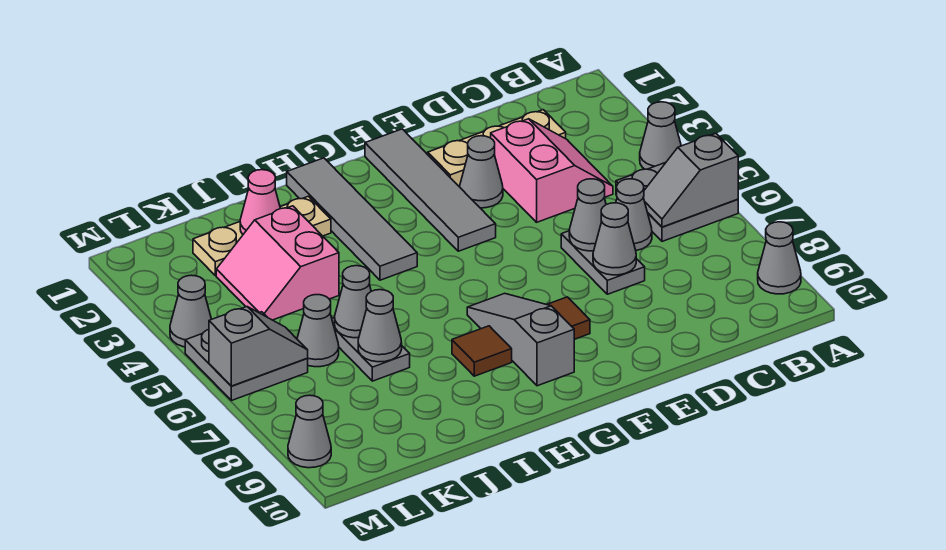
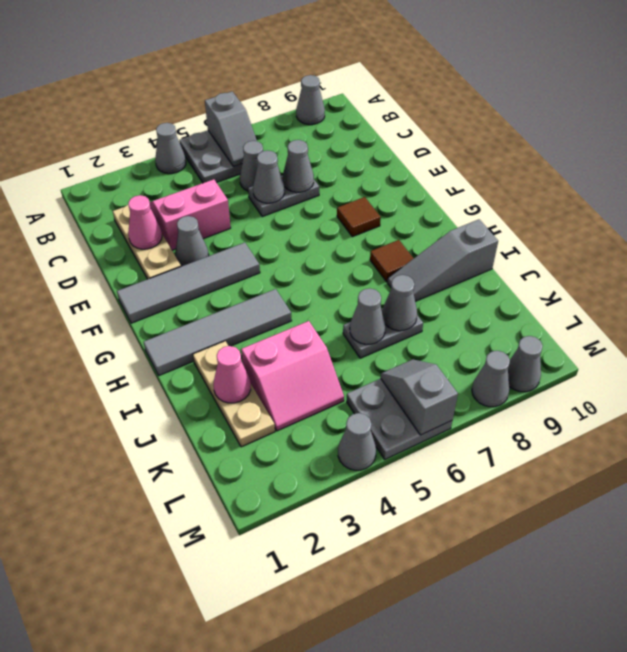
none -> pink 1x1 cone [128,195,162,249]
grey 1x3 slope [467,293,575,386] -> grey 1x3 slope moved to [387,219,498,301]
grey 1x1 cone [297,295,339,367] -> grey 1x1 cone moved to [472,351,510,407]

